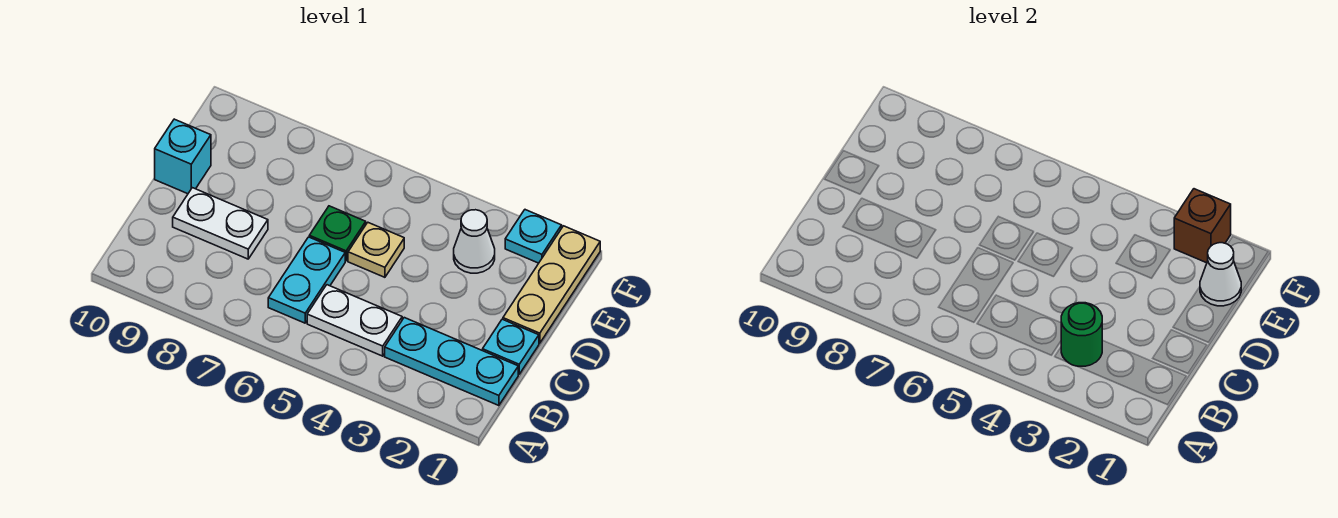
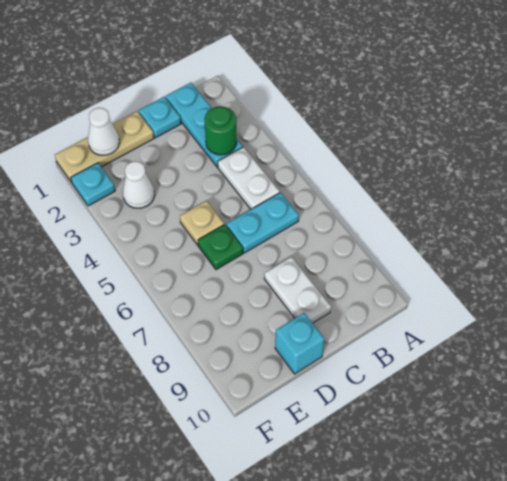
brown 1x1 brick [1174,189,1231,263] -> none

